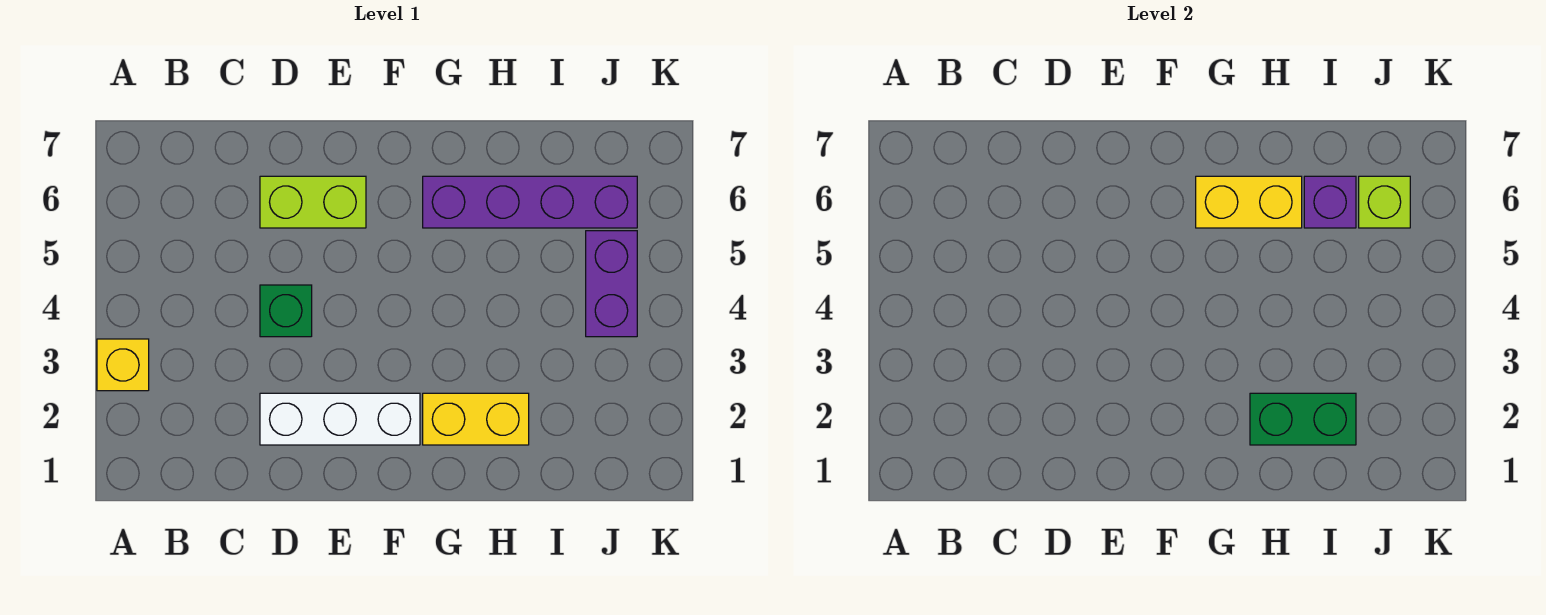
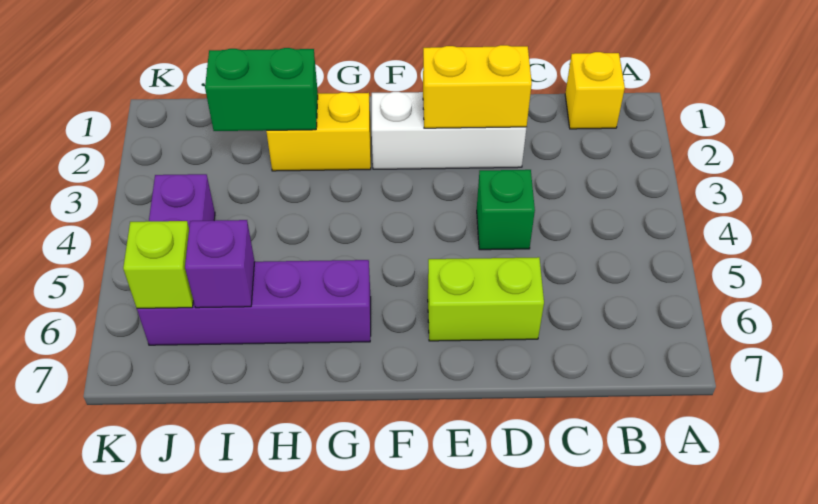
yellow 1x1 brick [97,339,149,391] -> yellow 1x1 brick moved to [565,52,625,129]
yellow 1x2 brick [1196,176,1302,228] -> yellow 1x2 brick moved to [423,45,532,128]

